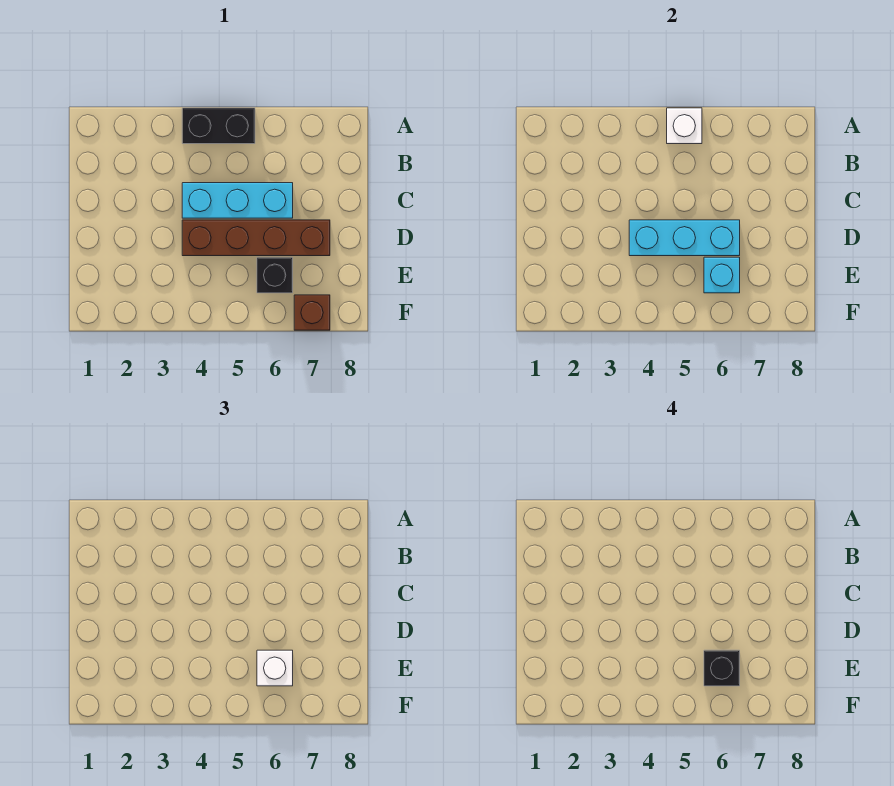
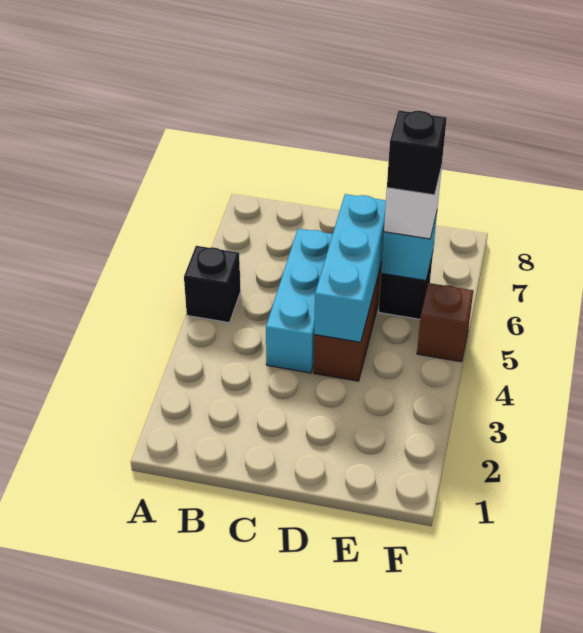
black 1x2 brick [182,108,255,144] -> black 1x1 brick [184,246,241,323]
white 1x1 brick [667,108,702,144] -> none
brown 1x1 brick [294,295,330,330] -> brown 1x1 brick moved to [417,283,473,362]

